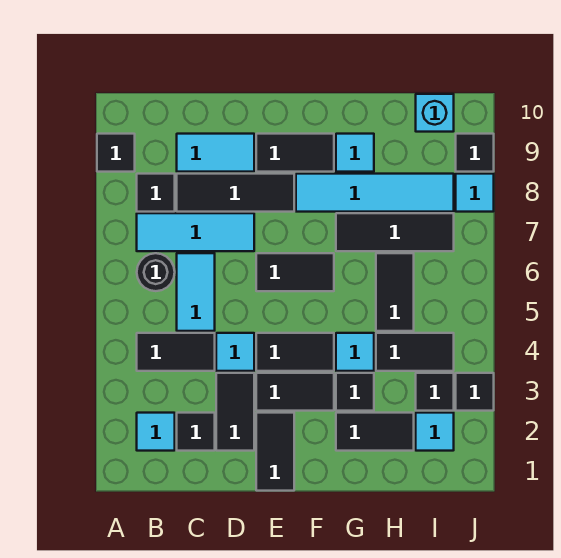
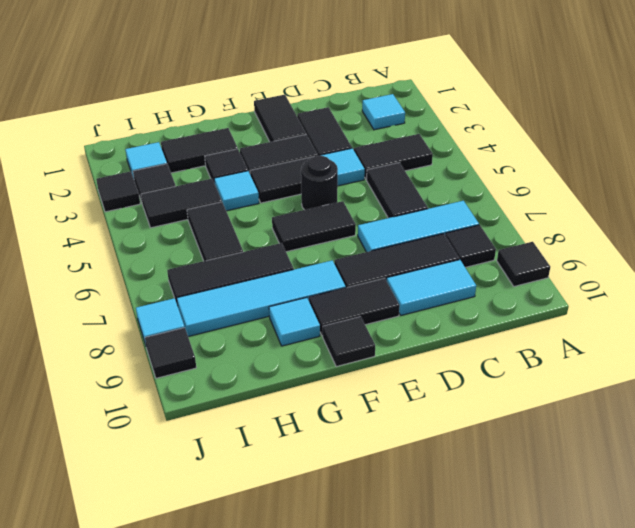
black 1x1 round brick [137,253,175,291] -> black 1x1 round brick moved to [301,156,338,210]
black 1x1 tile [177,413,215,451] -> black 1x1 tile moved to [323,317,375,367]
cyan 1x2 tile [177,253,215,331] -> black 1x2 tile [367,163,428,218]
cyan 1x1 brick [416,94,454,132] -> none

